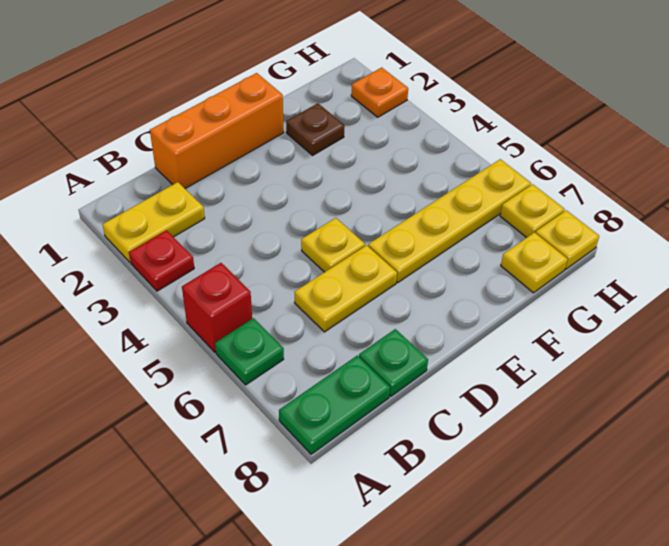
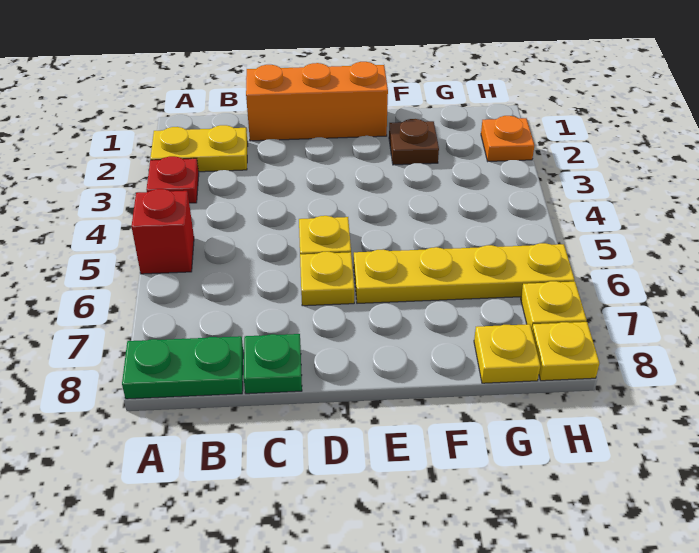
green 1x1 plate [215,318,284,385] -> none
yellow 1x2 plate [294,245,397,332] -> yellow 1x1 plate [300,252,354,306]

